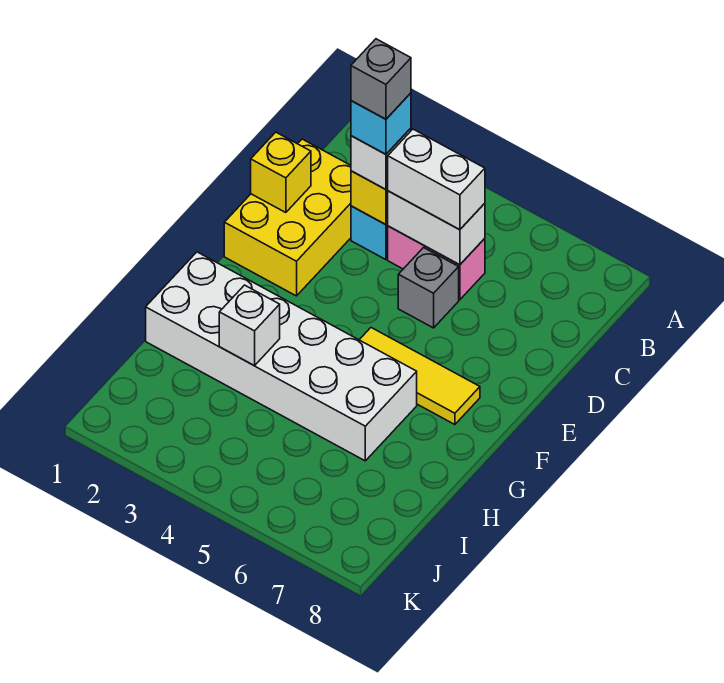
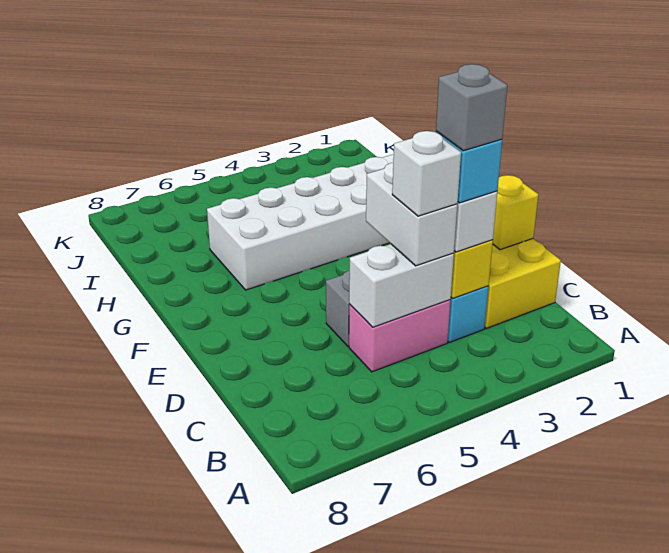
white 1x2 brick [388,129,485,230] -> white 1x2 brick turned to [366,163,457,266]
yellow 1x3 tile [360,328,480,425] -> none
white 1x1 brick [219,285,280,366] -> white 1x1 brick moved to [392,131,461,216]

